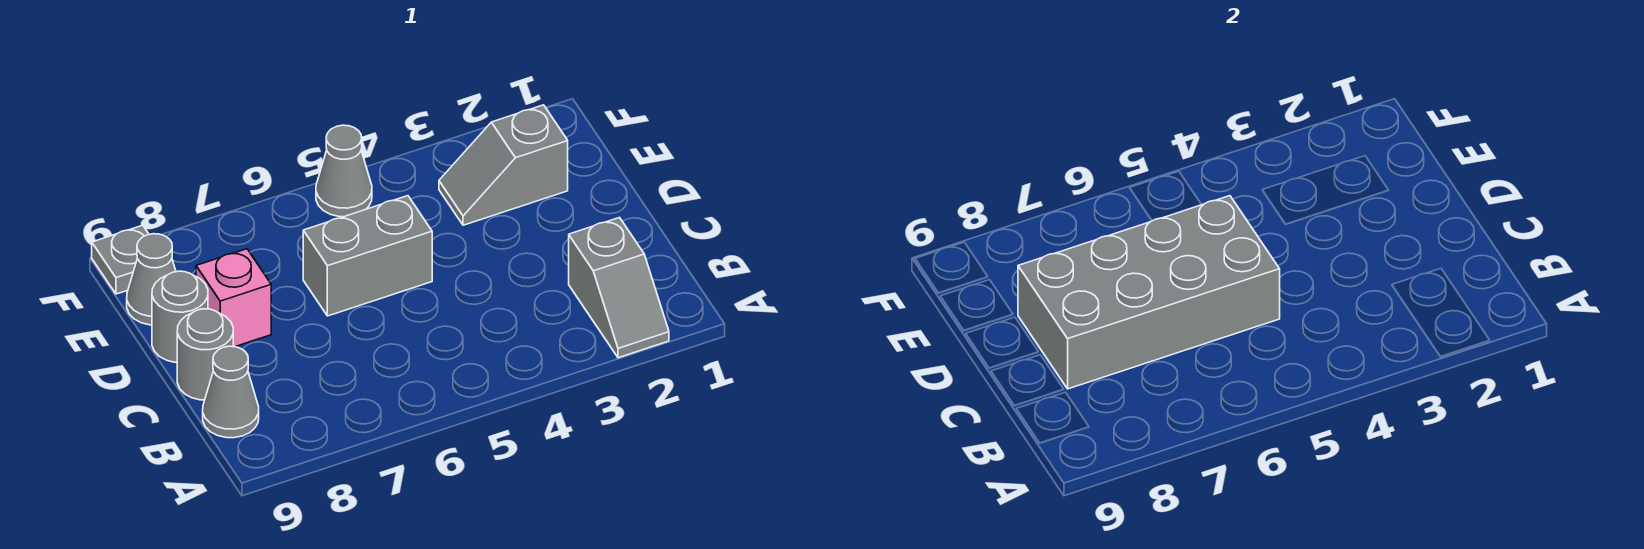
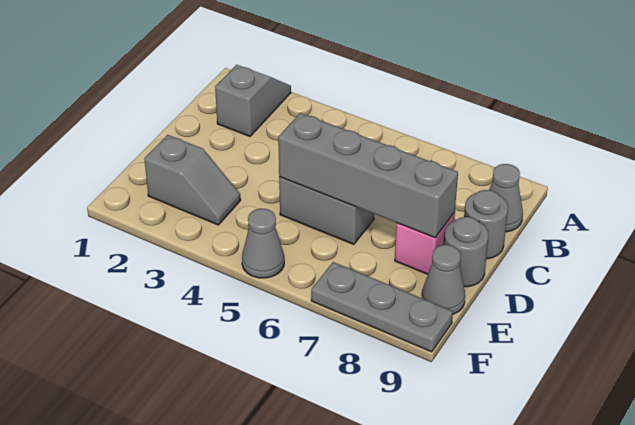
grey 2x4 brick [1018,196,1280,389] -> grey 1x4 brick [278,113,458,238]
grey 1x1 plate [92,225,149,294] -> grey 1x3 plate [311,262,453,352]

